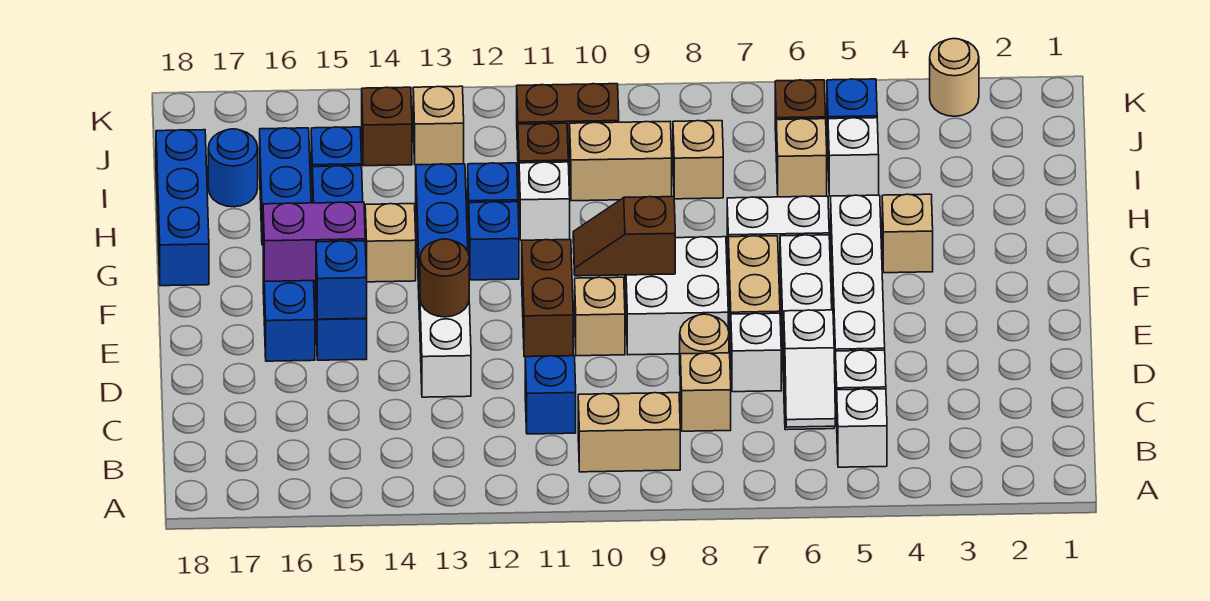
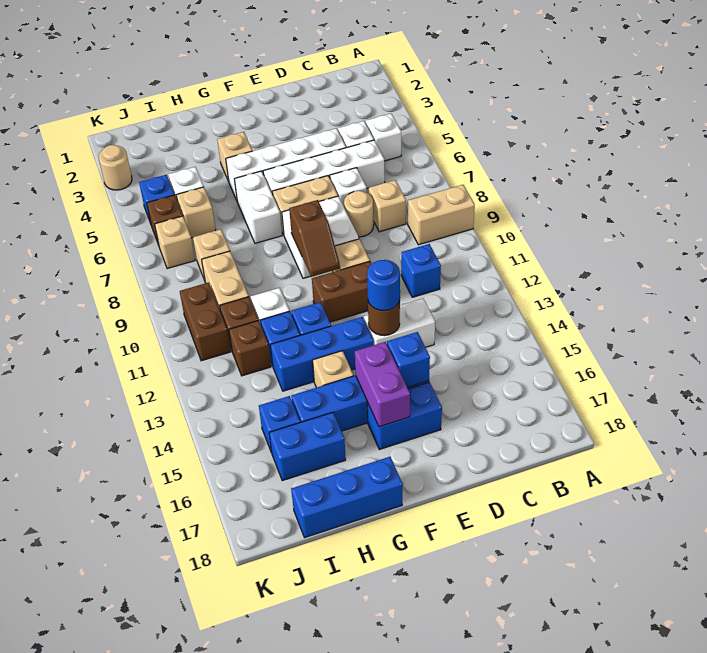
white 1x2 slope [784,310,835,427] -> none
tan 1x2 brick [578,393,680,472] -> tan 1x2 brick turned to [408,185,475,245]
blue 1x1 round brick [208,129,258,207] -> blue 1x1 round brick moved to [367,260,400,311]
tan 1x1 brick [413,86,464,165] -> tan 1x1 brick moved to [155,216,195,269]
brown 1x1 brick [362,87,412,166] -> brown 1x1 brick moved to [229,321,271,376]

